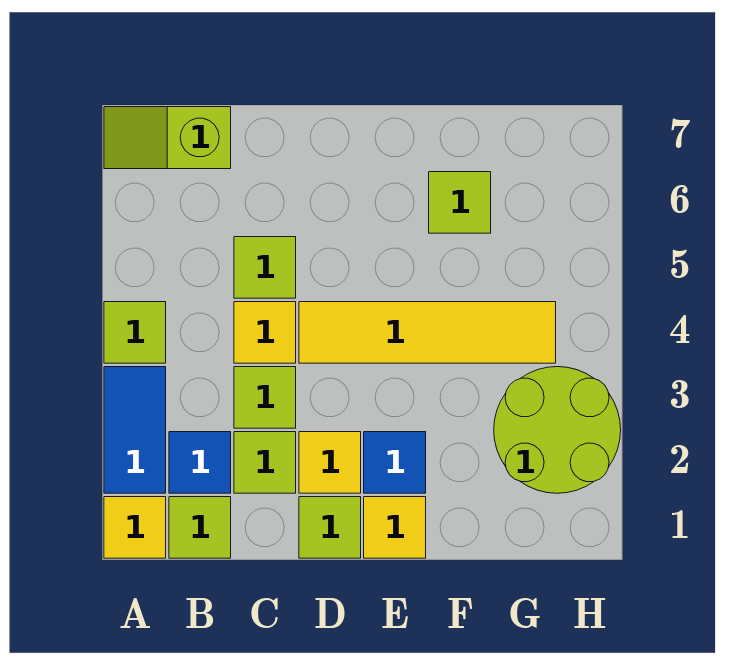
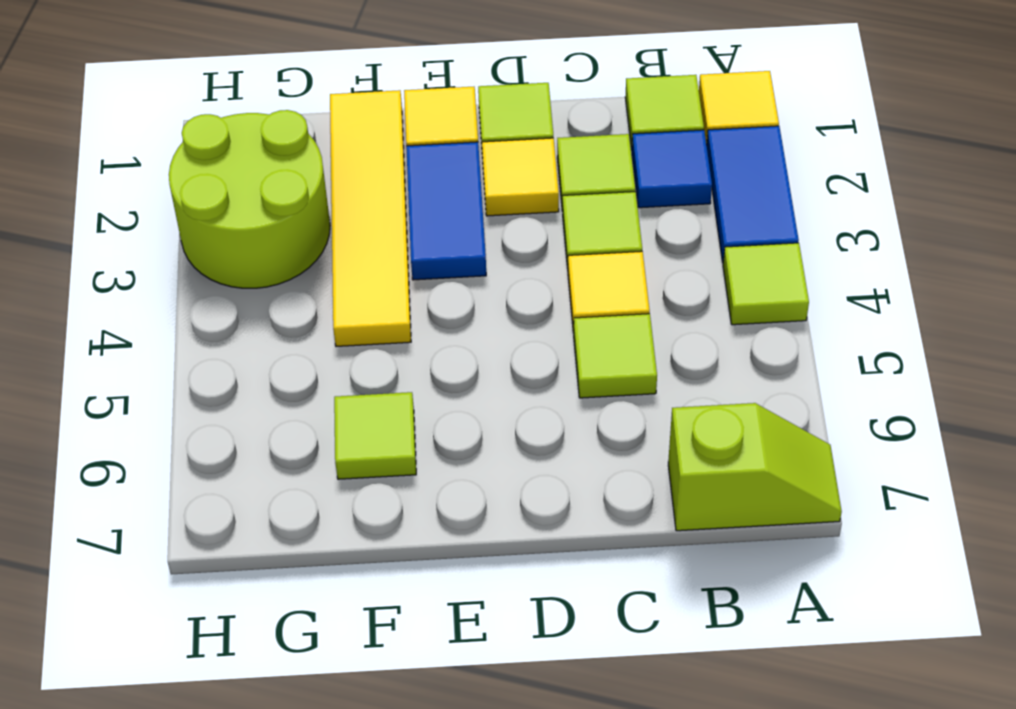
yellow 1x4 tile [299,302,556,363] -> yellow 1x4 tile turned to [330,90,411,346]
blue 1x1 tile [364,432,426,493] -> blue 1x2 tile [406,142,486,280]

